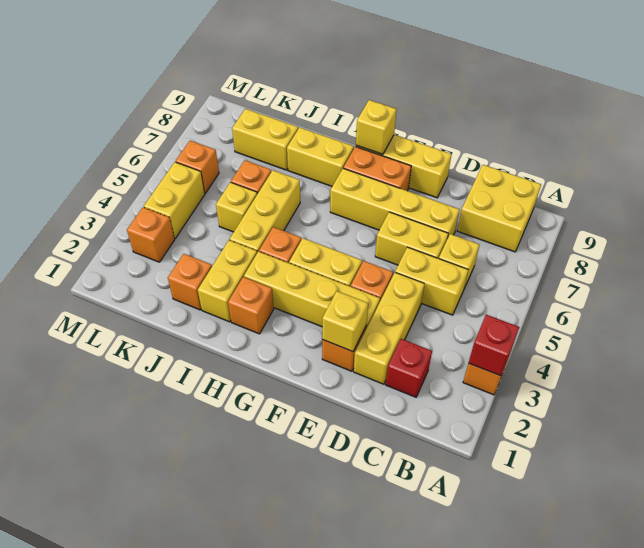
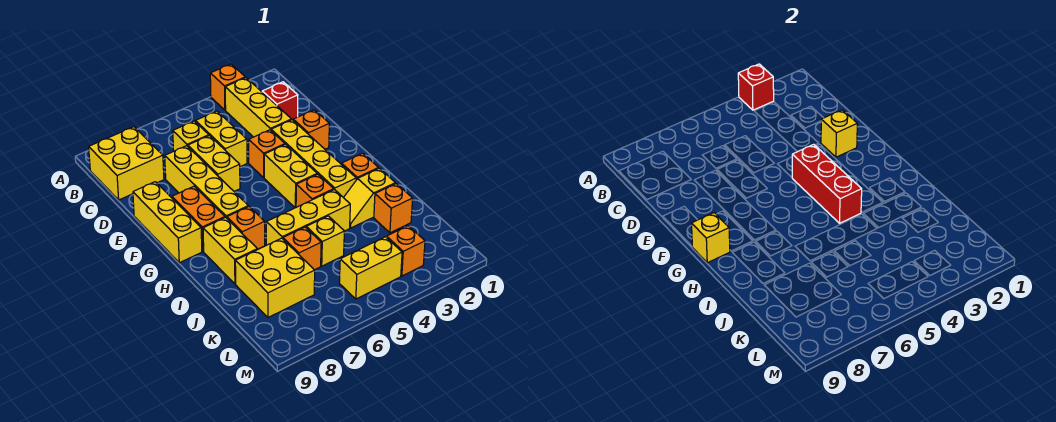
yellow 1x3 brick [354,273,425,384] -> yellow 1x3 brick turned to [225,78,292,137]
none -> red 1x3 brick [792,144,862,223]
yellow 1x2 brick [198,240,257,322] -> yellow 1x2 slope [344,168,395,228]
yellow 1x2 brick [232,109,298,170] -> yellow 2x2 brick [235,238,315,317]
orange 1x1 brick [176,141,219,193] -> orange 1x1 brick moved to [227,206,265,249]

